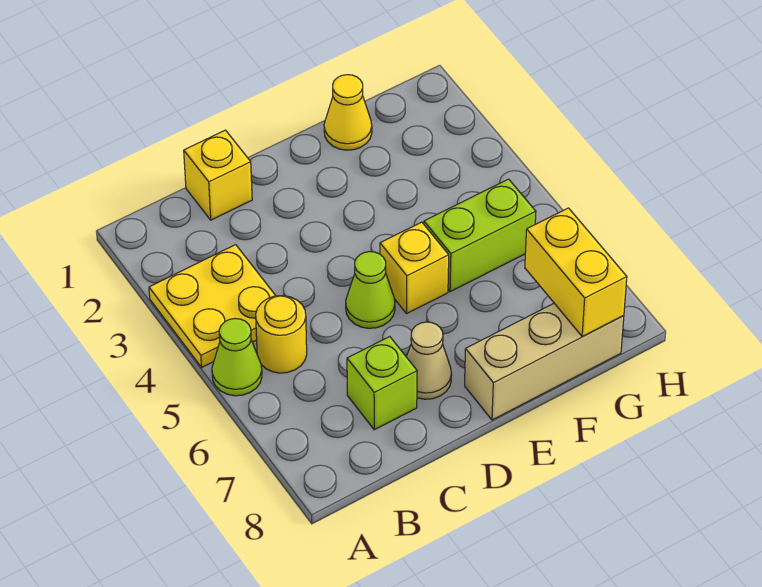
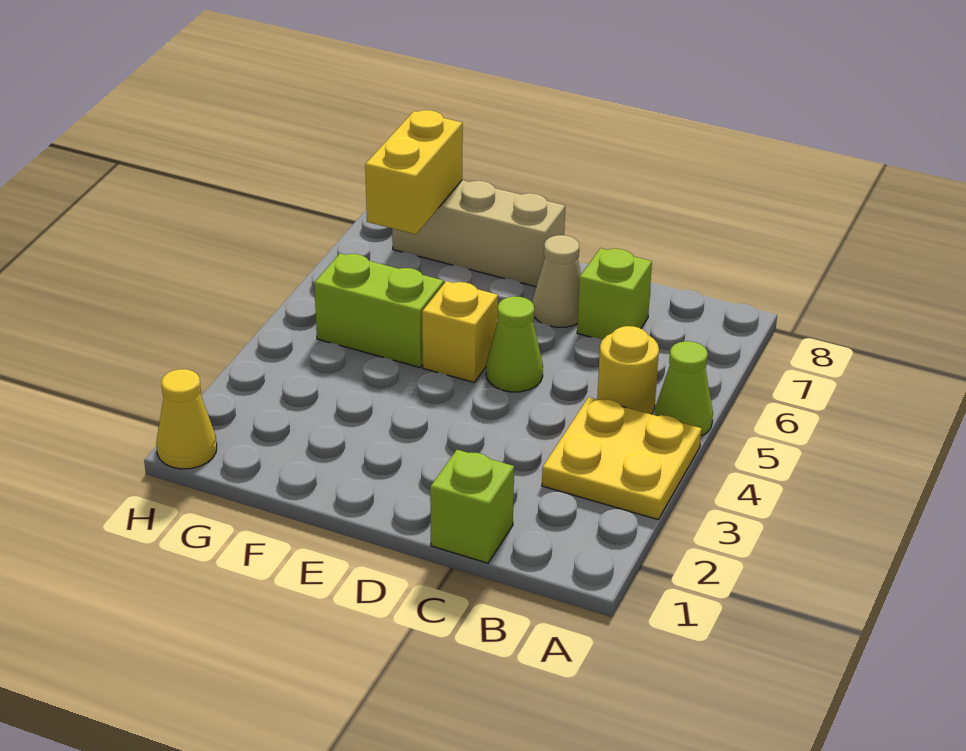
yellow 1x1 brick [184,130,252,220] -> lime 1x1 brick [430,450,514,563]
yellow 1x1 cone [324,75,372,150] -> yellow 1x1 cone moved to [156,369,217,469]

